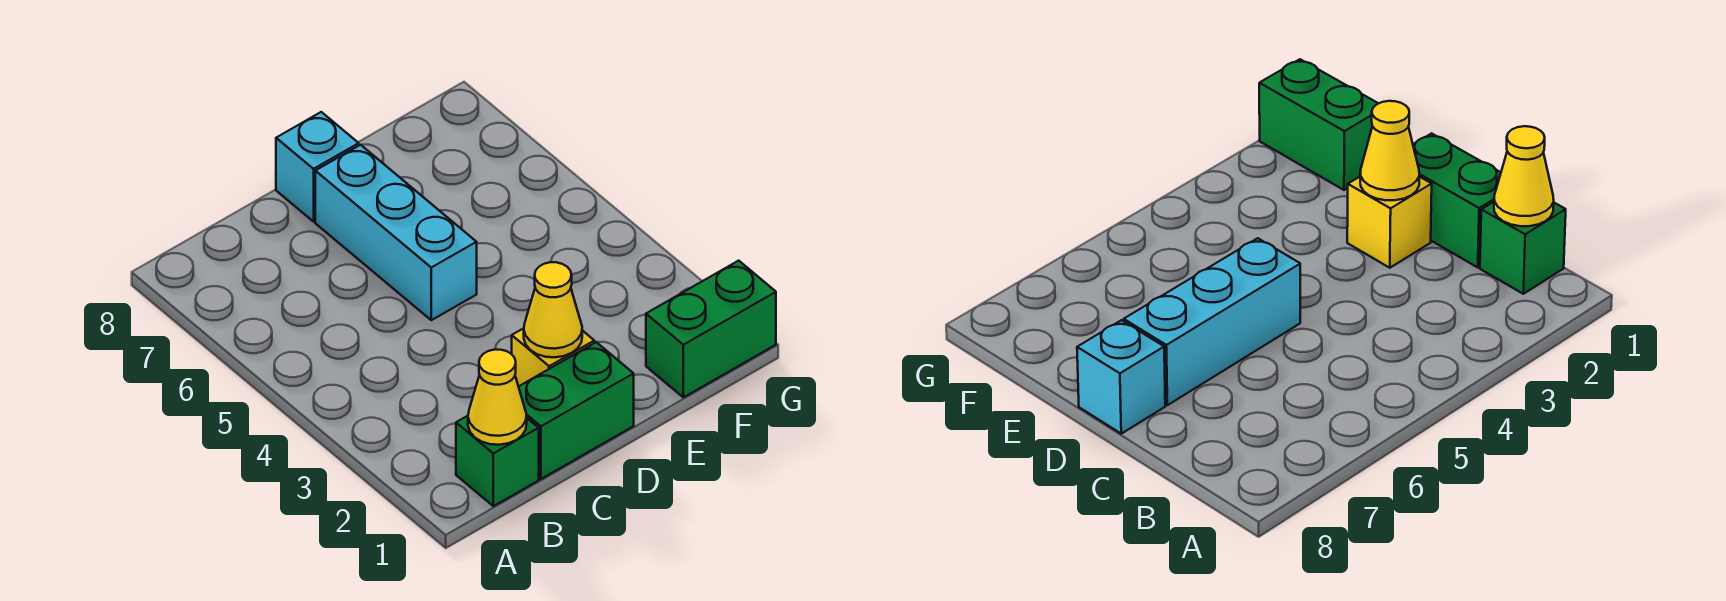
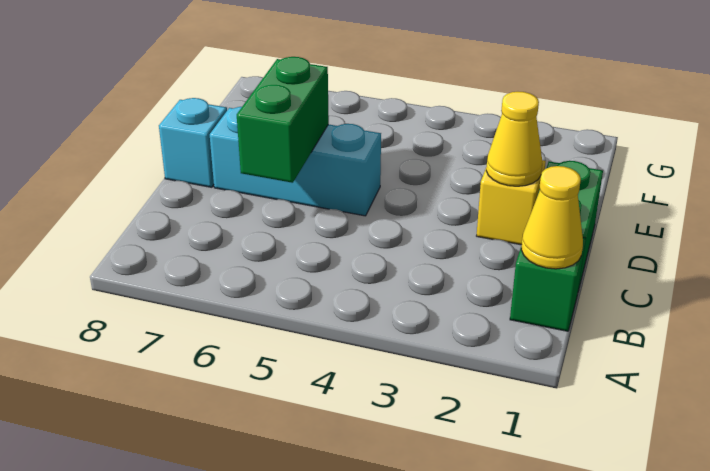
green 1x2 brick [646,261,776,397] -> green 1x2 brick moved to [237,57,329,183]

